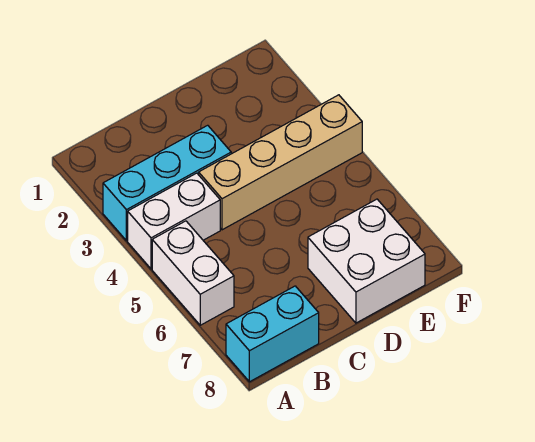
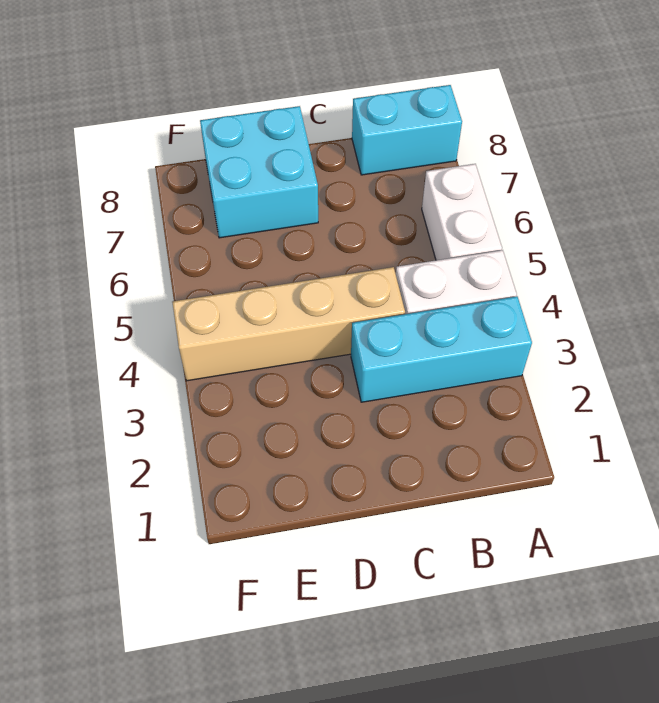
white 2x2 brick [308,199,425,323] -> cyan 2x2 brick [200,106,318,238]

